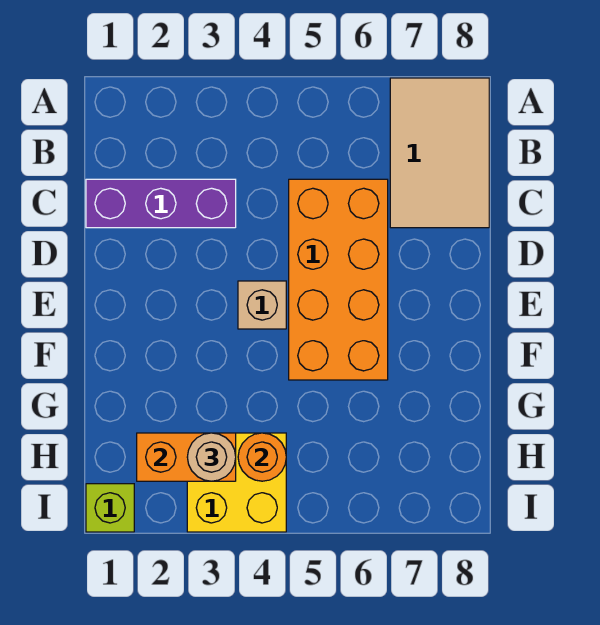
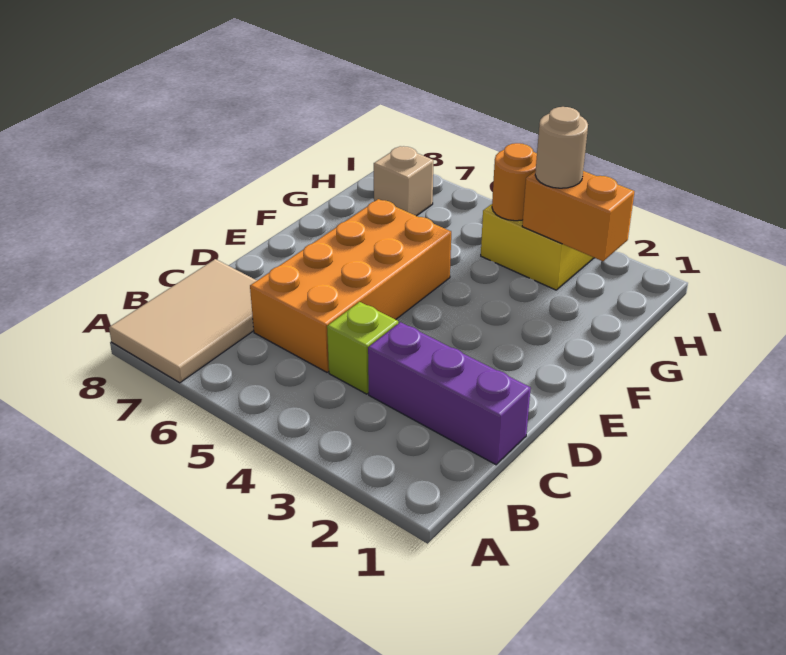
tan 1x1 brick [238,281,286,329] -> tan 1x1 brick moved to [374,146,434,216]
lime 1x1 brick [86,484,134,532] -> lime 1x1 brick moved to [327,302,398,394]

